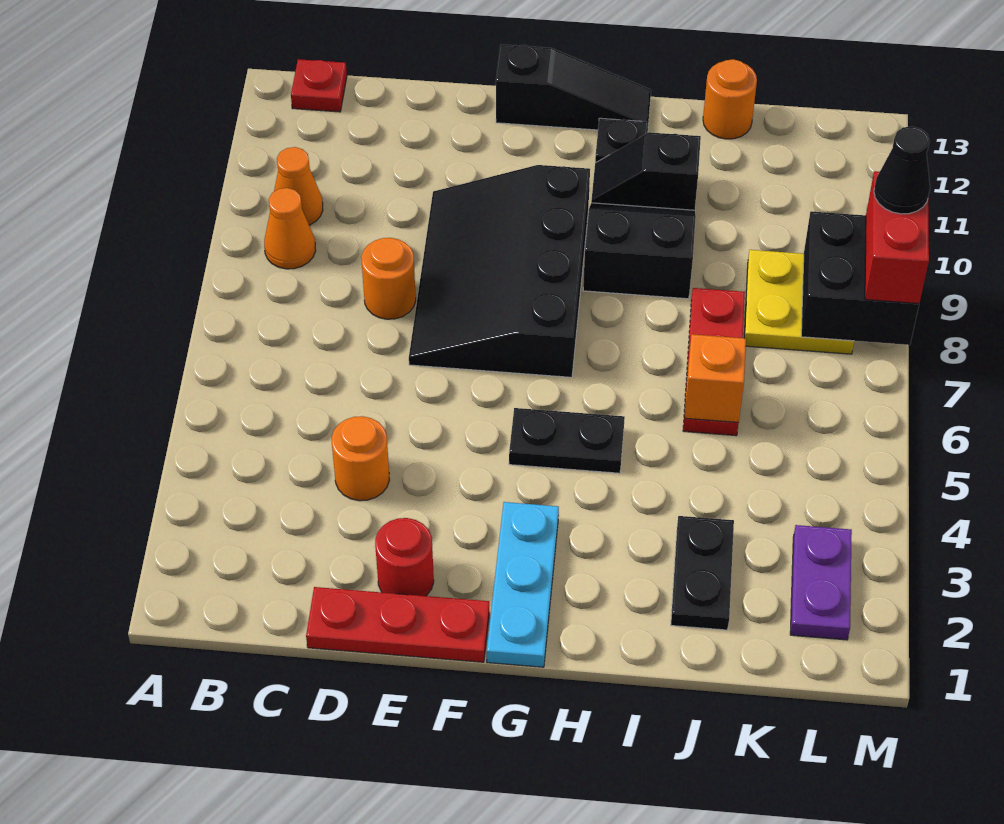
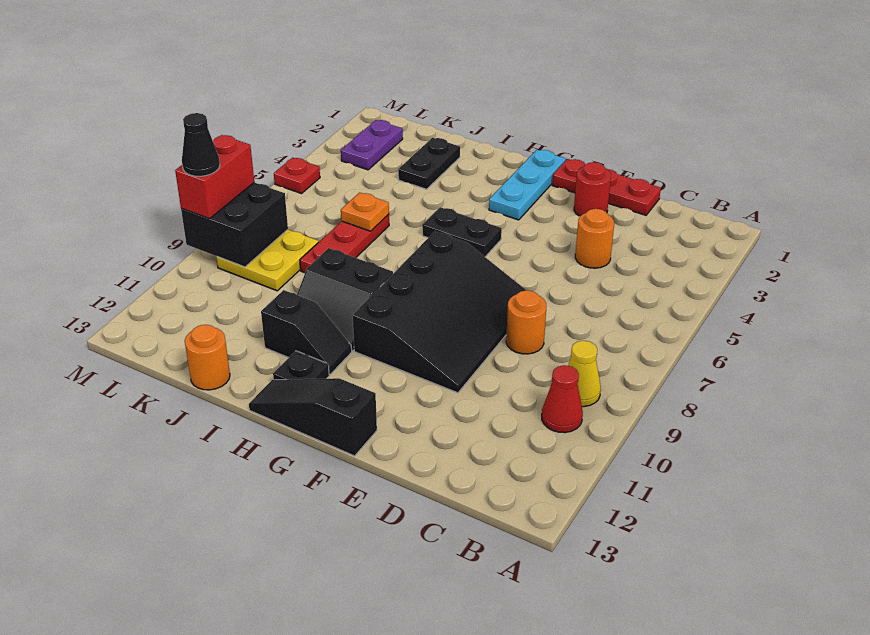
orange 1x1 cone [264,188,316,269] -> yellow 1x1 cone [568,341,601,407]
orange 1x1 cone [274,147,323,225] -> red 1x1 cone [542,365,583,433]
red 1x1 plate [291,59,347,112] -> red 1x1 plate moved to [274,158,320,194]
orange 1x1 brick [685,334,746,422] -> orange 1x1 plate [341,192,389,231]

